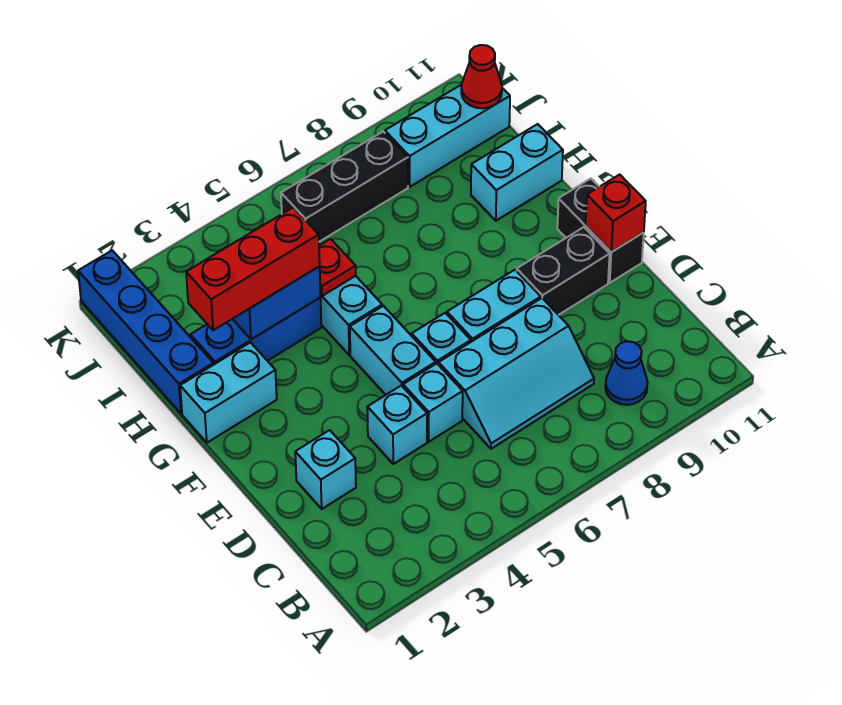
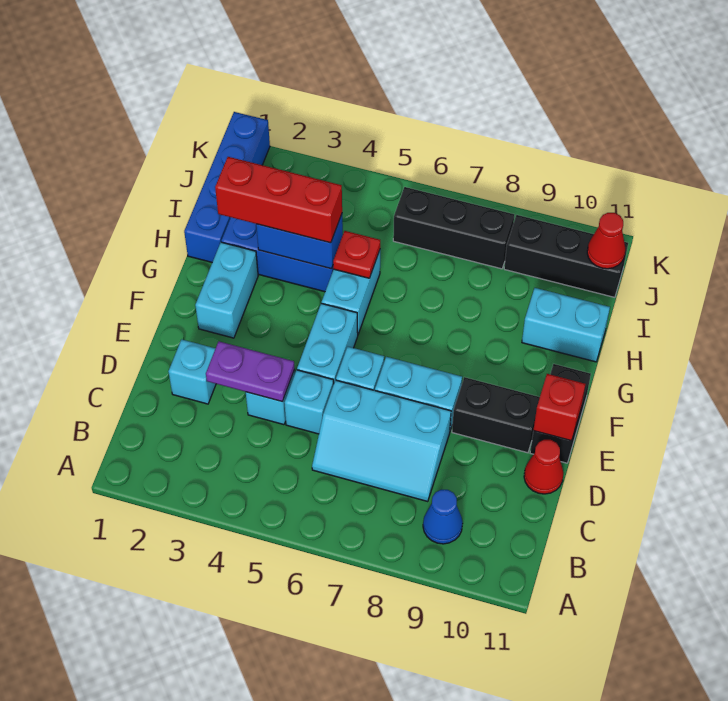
none -> purple 1x2 plate [206,341,295,402]
none -> red 1x1 cone [524,440,563,494]
cyan 1x2 brick [180,343,277,443] -> cyan 1x2 brick turned to [195,242,258,338]
cyan 1x3 brick [385,85,510,187] -> black 1x3 brick [504,215,628,297]

